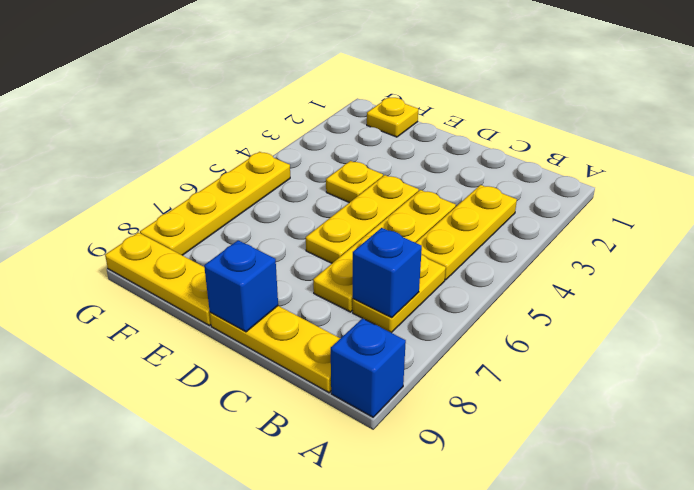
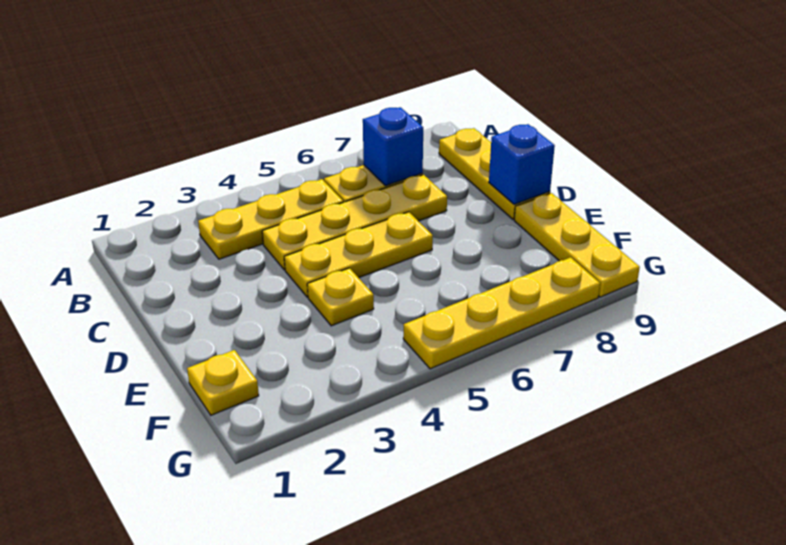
blue 1x1 brick [331,318,406,417] -> none

